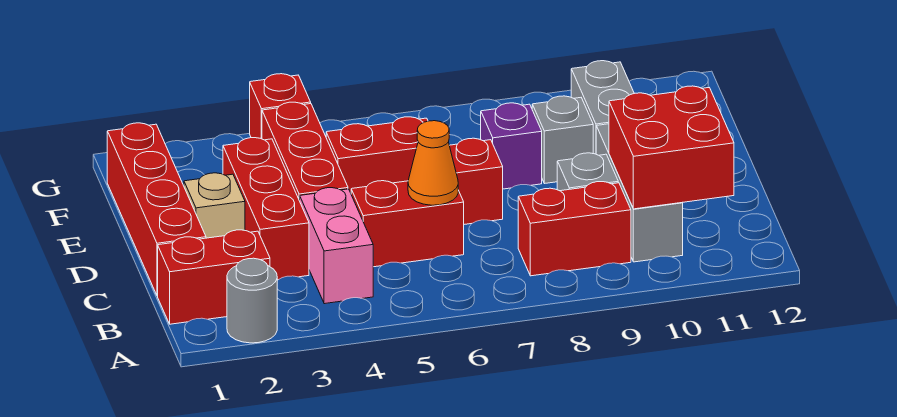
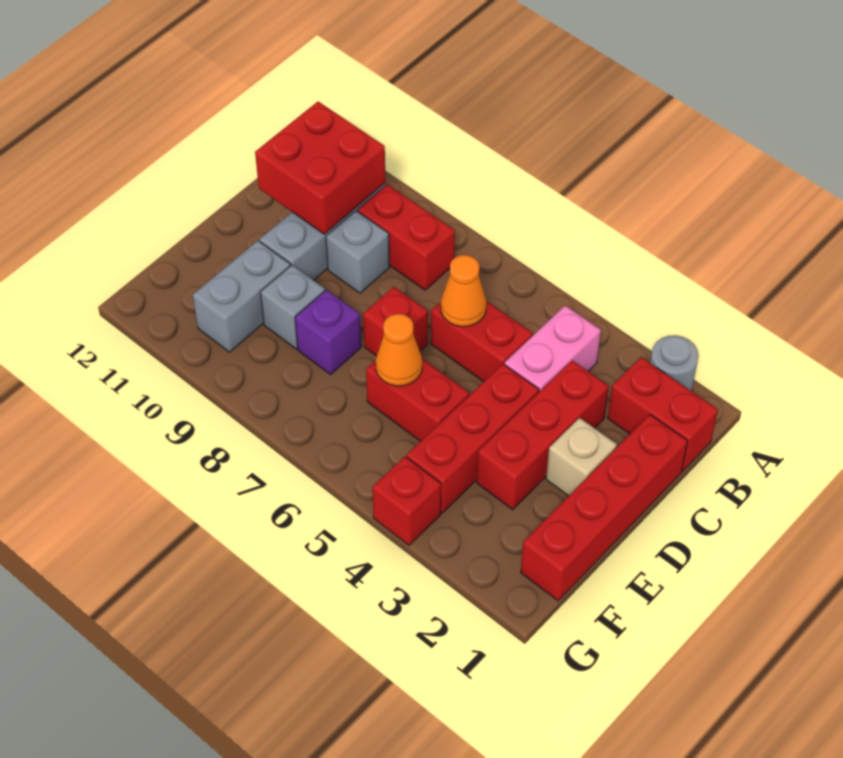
none -> orange 1x1 cone [376,314,422,386]

